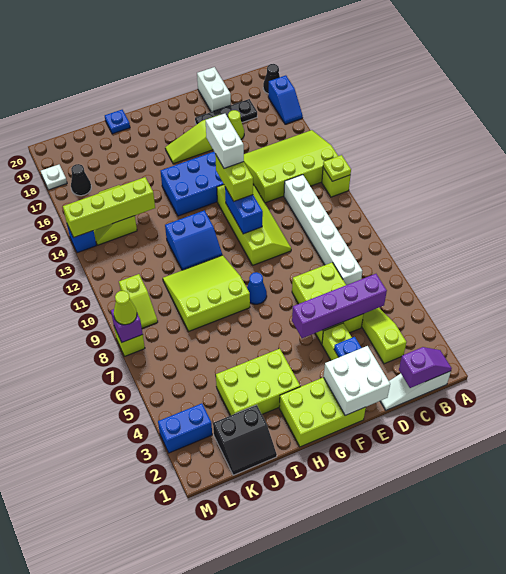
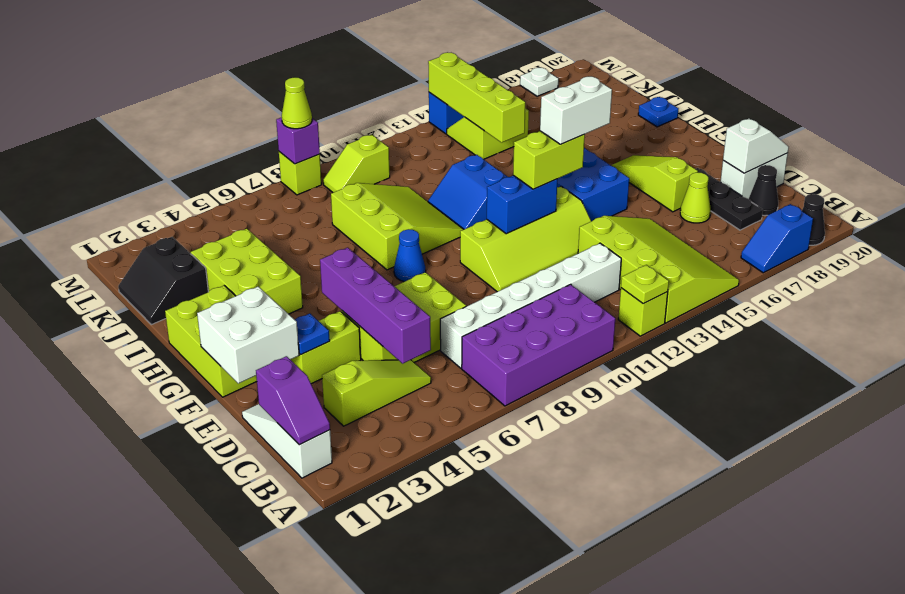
none -> purple 2x4 brick [462,284,615,406]
none -> white 1x2 slope [723,119,789,173]
blue 1x2 brick [158,403,212,453] -> none
black 1x1 cone [71,164,91,196] -> black 1x1 cone moved to [749,165,778,216]

